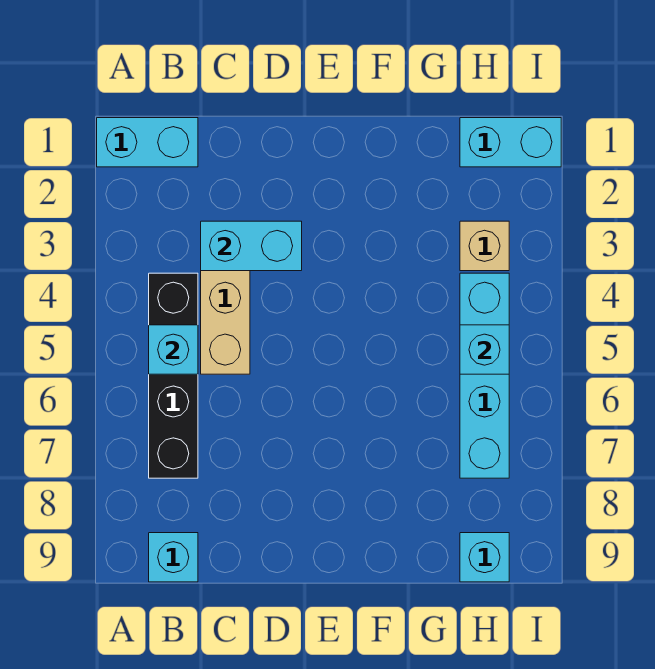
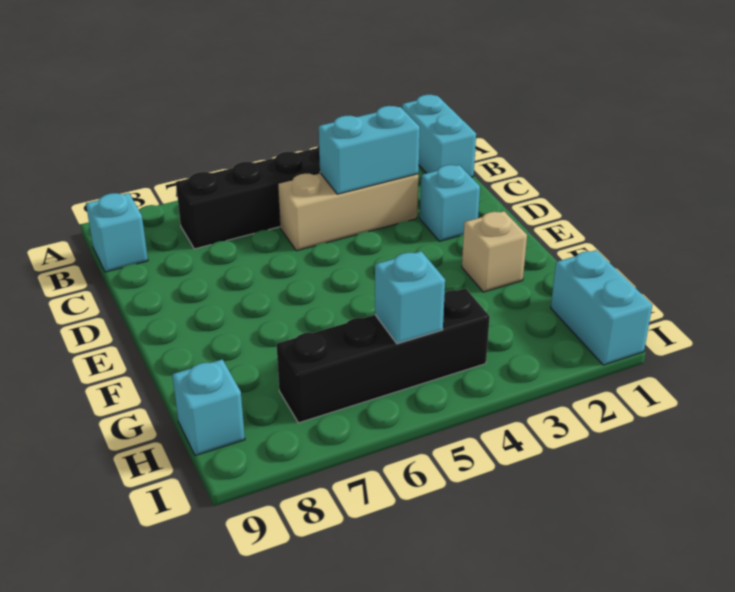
cyan 1x1 brick [149,325,198,374] -> cyan 1x1 brick moved to [420,165,480,241]
cyan 1x2 brick [201,221,302,271] -> cyan 1x2 brick turned to [319,106,420,194]
tan 1x1 brick [460,221,509,271] -> tan 1x1 brick moved to [462,211,527,292]
cyan 1x4 brick [460,273,509,478] -> black 1x4 brick [277,288,490,423]

